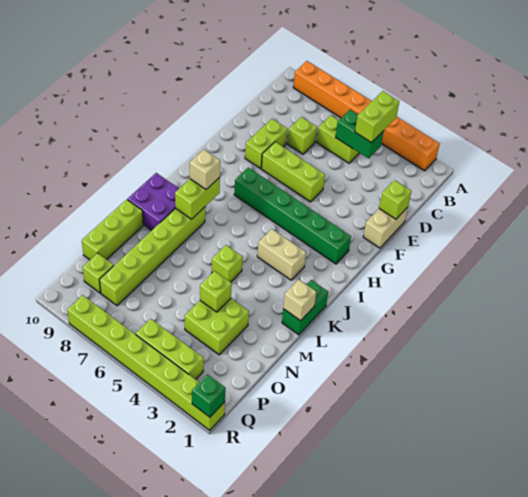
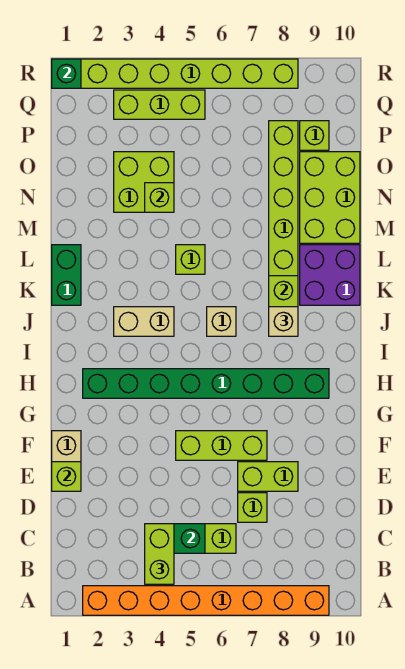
lime 1x2 brick [245,119,288,169] -> lime 1x2 brick turned to [238,462,298,491]
green 1x6 brick [234,167,351,264] -> green 1x8 brick [83,369,329,398]
tan 1x1 brick [283,280,316,321] -> tan 1x1 brick moved to [207,307,236,336]
lime 1x3 brick [82,199,143,260] -> lime 2x3 brick [300,152,360,243]

